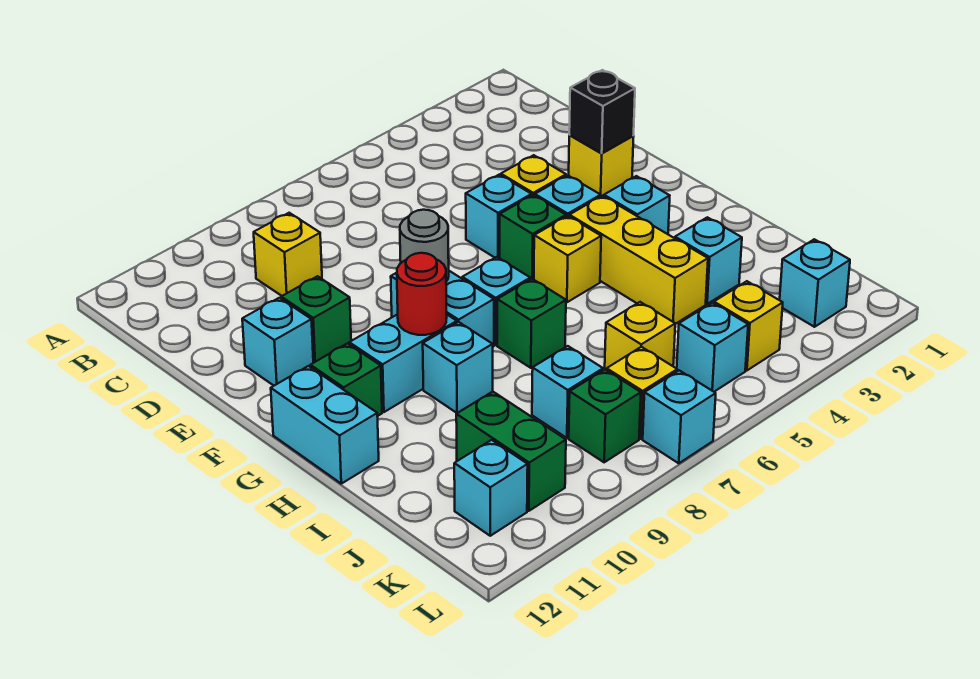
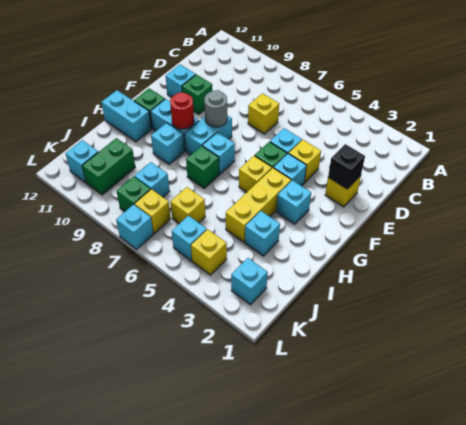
yellow 1x1 brick [254,213,322,296] -> yellow 1x1 brick moved to [248,93,279,134]
cyan 1x2 brick [271,366,379,484] -> cyan 1x2 brick turned to [101,90,151,142]

